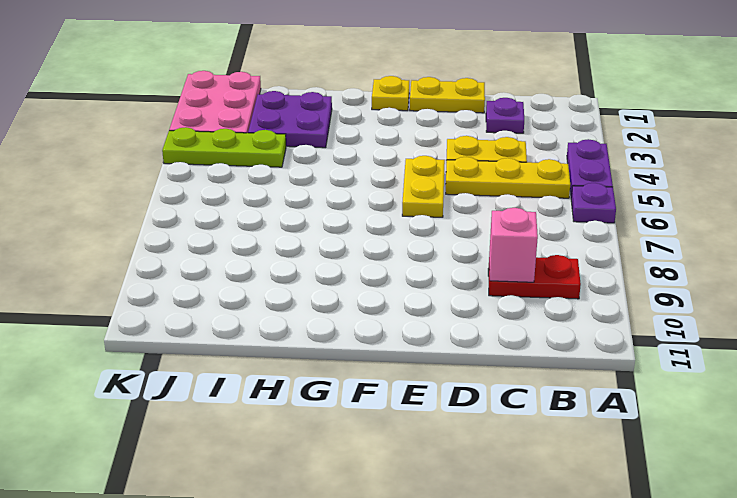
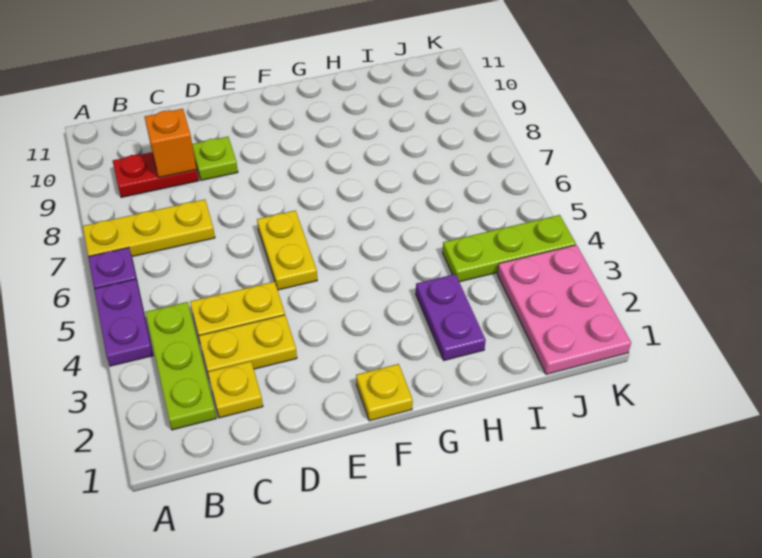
none -> lime 1x3 plate [146,302,216,430]
yellow 1x3 plate [446,157,570,198] -> yellow 1x3 plate moved to [83,199,215,257]
purple 1x1 plate [486,98,524,133] -> yellow 1x1 plate [208,361,263,418]
pink 1x1 brick [489,208,538,282] -> orange 1x1 brick [145,109,197,177]
yellow 1x2 plate [410,77,485,113] -> yellow 1x2 plate moved to [199,315,297,373]
none -> lime 1x1 plate [192,137,238,180]
purple 2x2 plate [248,91,332,148] -> purple 1x2 plate [416,274,486,360]

